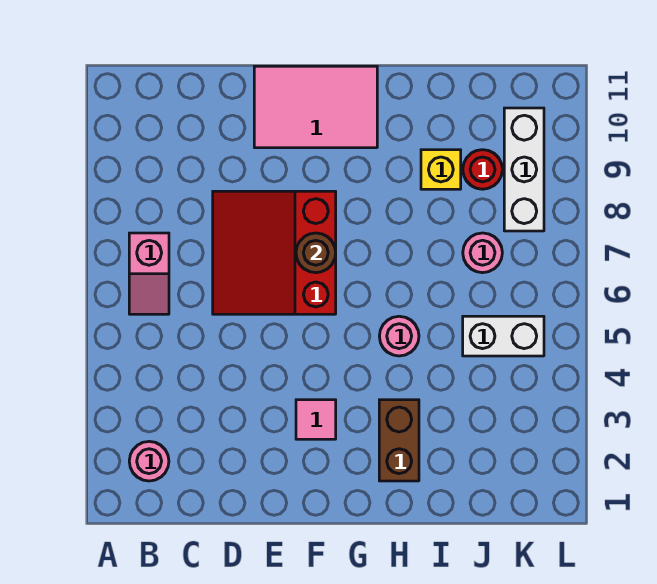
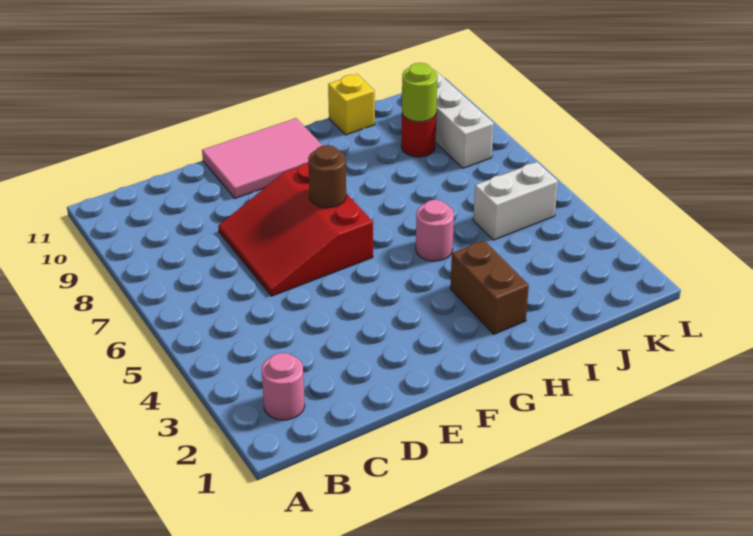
pink 1x2 slope [129,233,169,314] -> none
pink 1x1 tile [296,400,336,439] -> none
yellow 1x1 brick [421,150,461,189] -> yellow 1x1 brick moved to [328,74,375,135]
pink 1x1 round brick [463,233,502,273] -> none
none -> lime 1x1 round brick [402,63,437,122]

